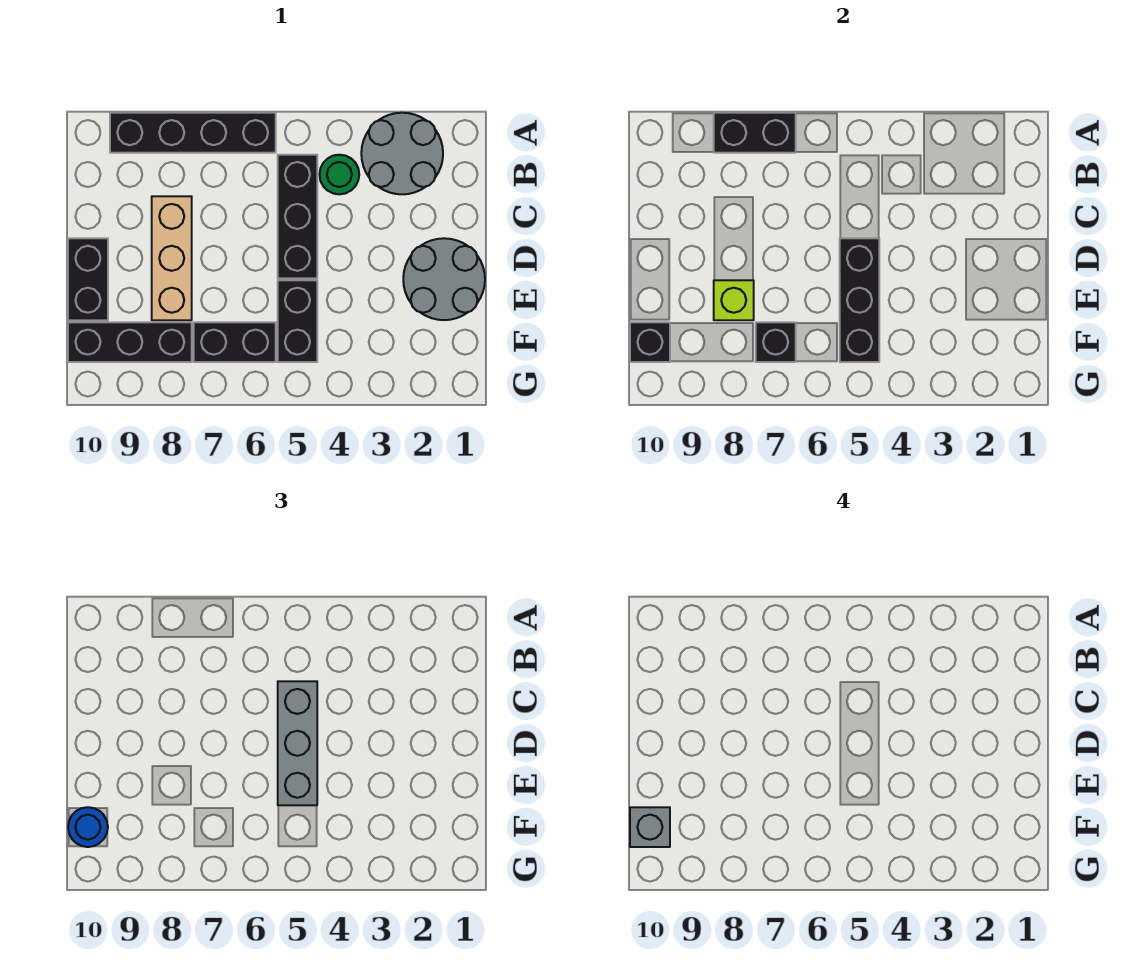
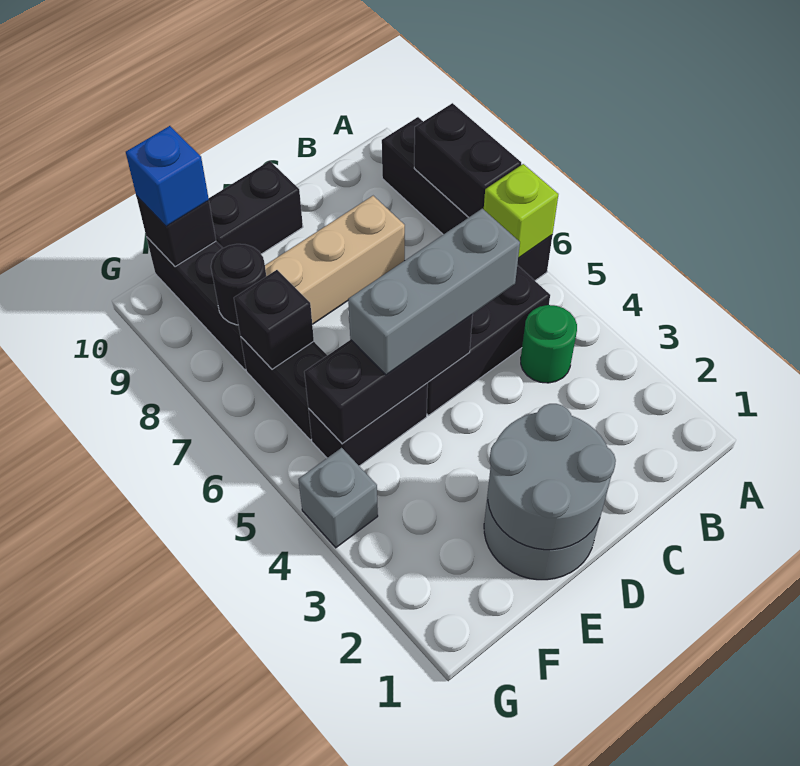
grey 2x2 round brick [361,113,443,194] -> grey 2x2 round brick moved to [488,404,616,550]
lime 1x1 brick [714,280,754,320] -> lime 1x1 brick moved to [484,164,558,258]
none -> black 1x1 round brick [211,244,266,325]
blue 1x1 round brick [68,807,108,847] -> blue 1x1 brick [126,126,209,226]
grey 1x1 brick [630,807,670,847] -> grey 1x1 brick moved to [298,448,378,548]

